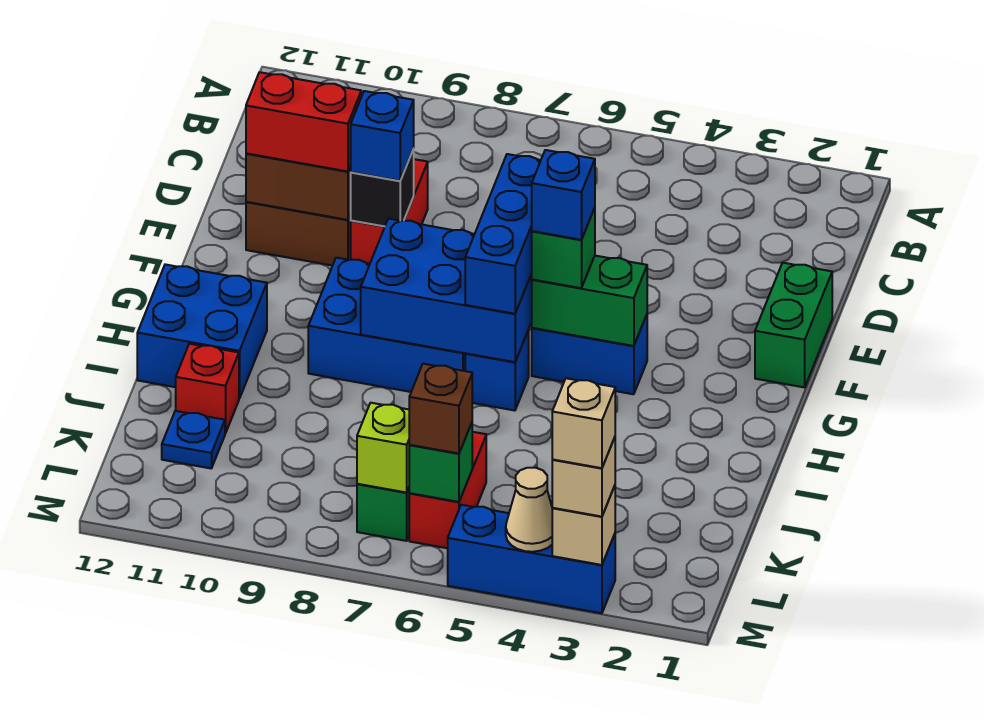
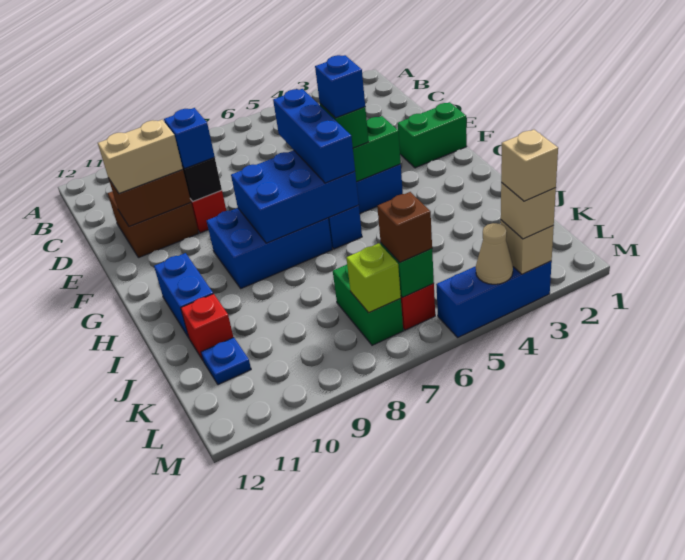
green 1x2 brick [755,263,832,387] -> green 1x2 brick turned to [397,102,467,168]
red 1x2 brick [246,72,361,171] -> tan 1x2 brick [98,120,183,194]
blue 2x2 brick [137,264,267,398] -> blue 1x2 brick [154,253,214,338]

